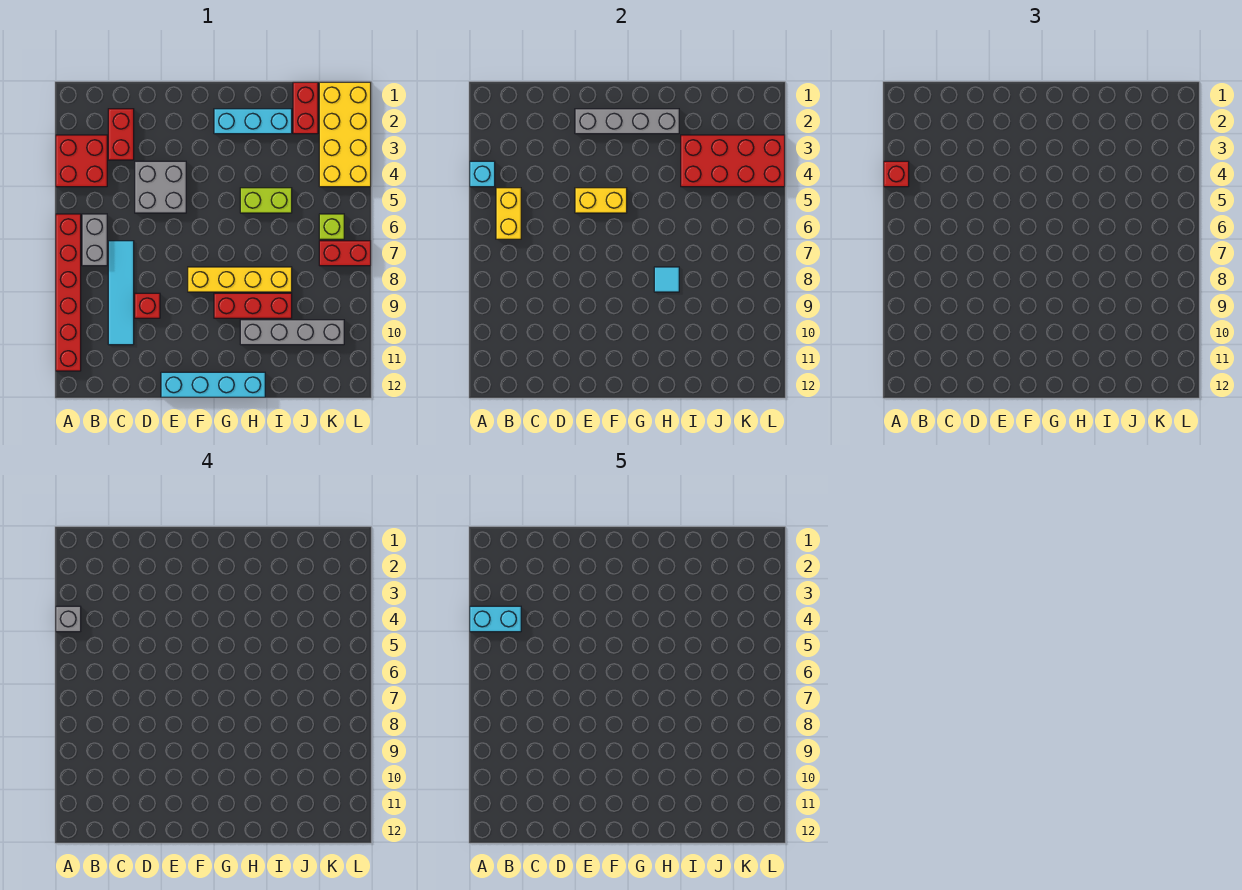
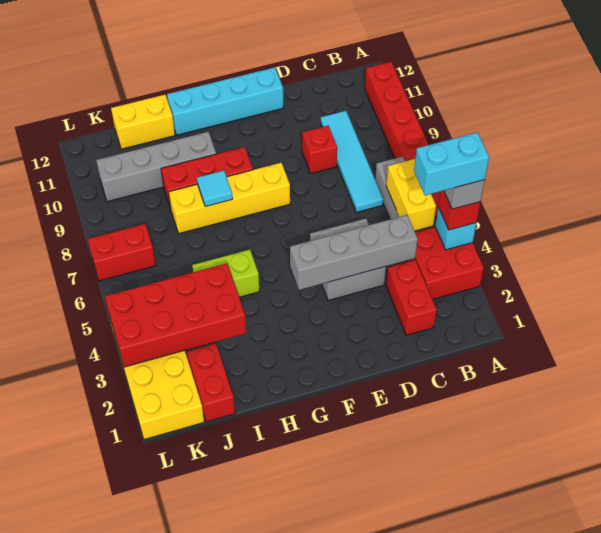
grey 1x4 brick [575,109,679,134] -> grey 1x4 brick moved to [290,215,418,290]
yellow 1x2 brick [575,188,627,213] -> yellow 1x2 brick moved to [111,95,175,149]
cyan 1x3 brick [214,109,292,134] -> none
lime 1x1 brick [319,214,344,239] -> none

